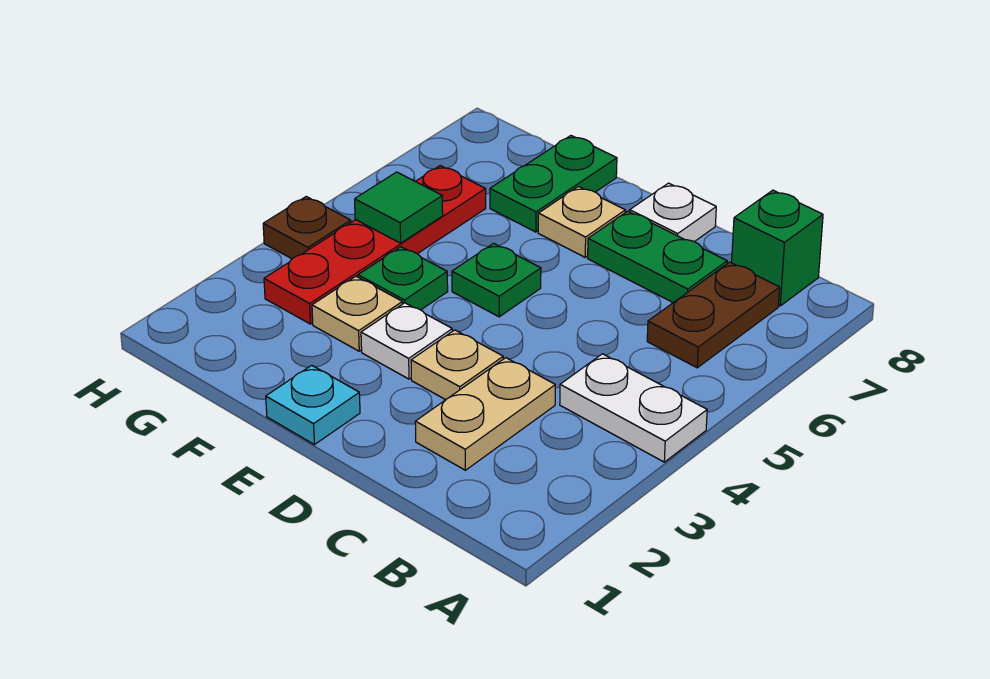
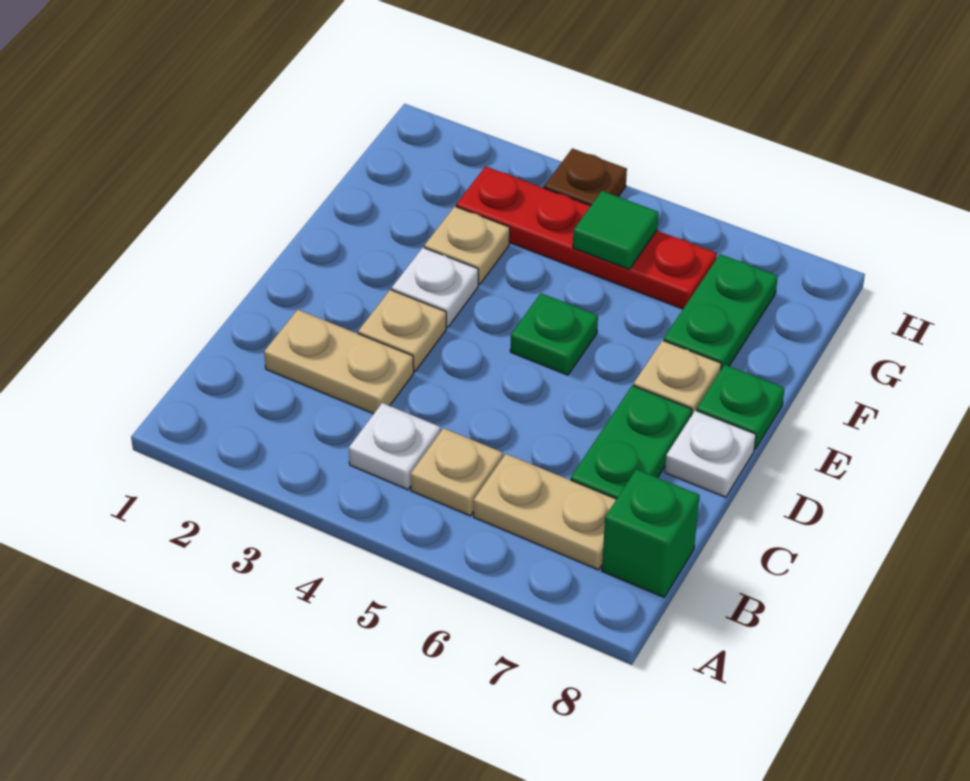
white 1x2 plate [560,354,707,462] -> white 1x1 plate [349,403,440,490]
none -> tan 1x1 plate [411,428,503,516]
brown 1x2 plate [647,262,780,368] -> tan 1x2 plate [474,454,616,570]
cyan 1x1 plate [266,365,360,445] -> none
green 1x1 plate [358,247,448,310] -> green 1x1 plate moved to [696,365,785,449]
green 1x2 plate [490,136,617,232] -> green 1x2 plate turned to [664,254,778,369]

